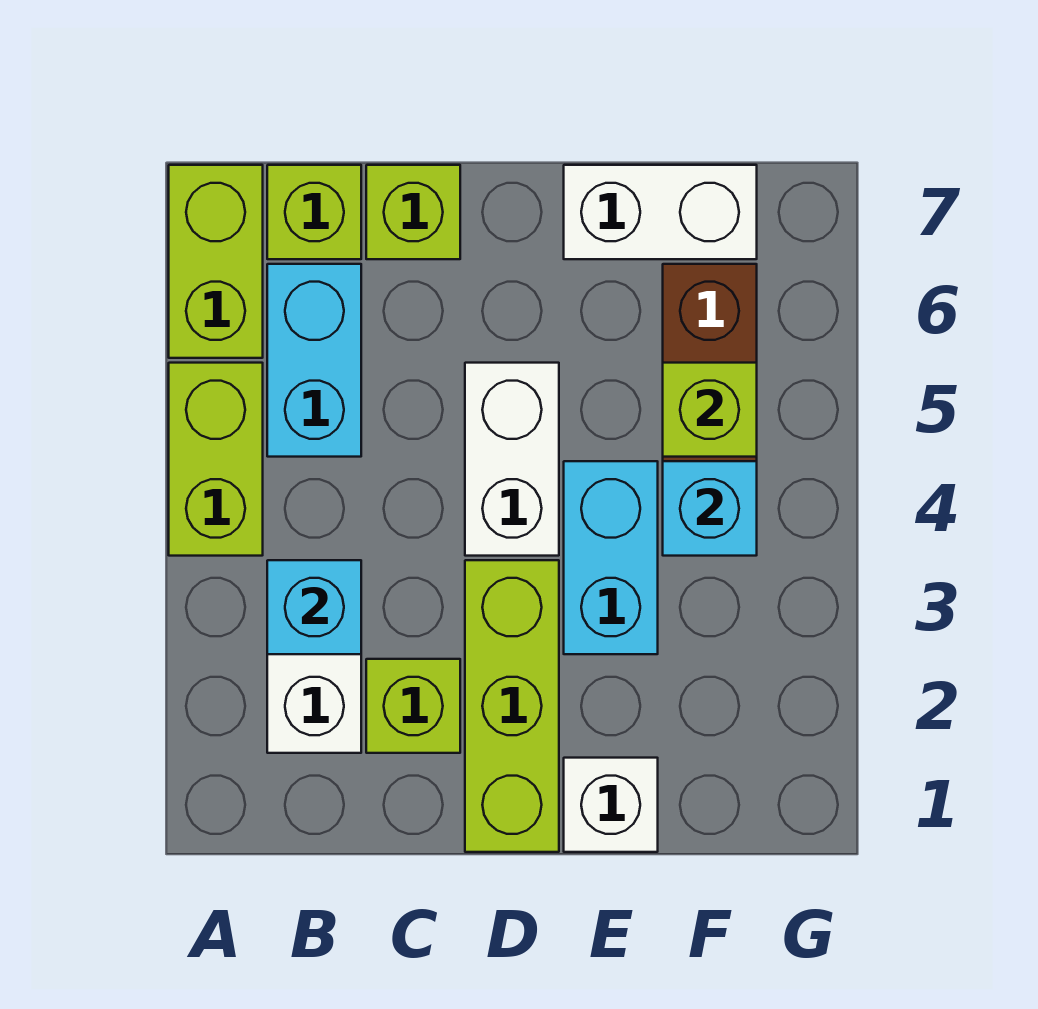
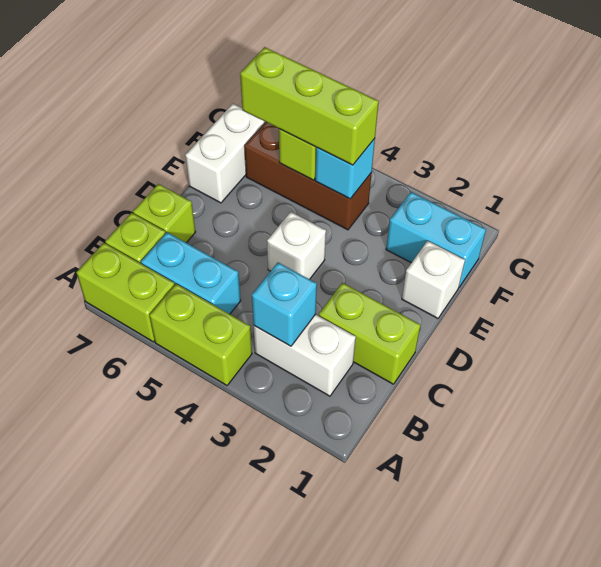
lime 1x1 brick [366,659,460,753] -> lime 1x2 brick [319,283,421,384]
lime 1x3 brick [465,560,559,852] -> lime 1x3 brick moved to [240,47,379,165]
white 1x2 brick [465,363,559,556] -> white 1x1 brick [267,212,326,279]
cyan 1x2 brick [564,461,658,654] -> cyan 1x2 brick moved to [386,192,486,287]

